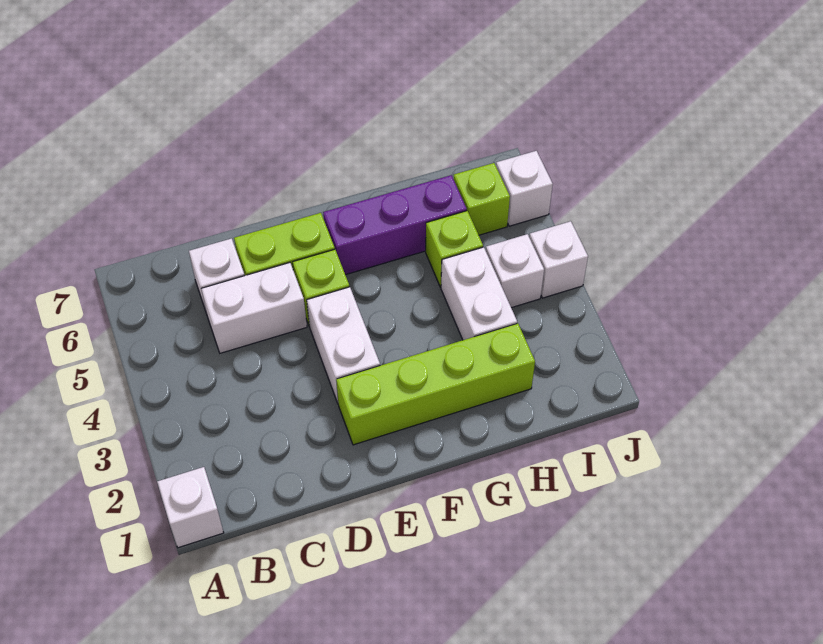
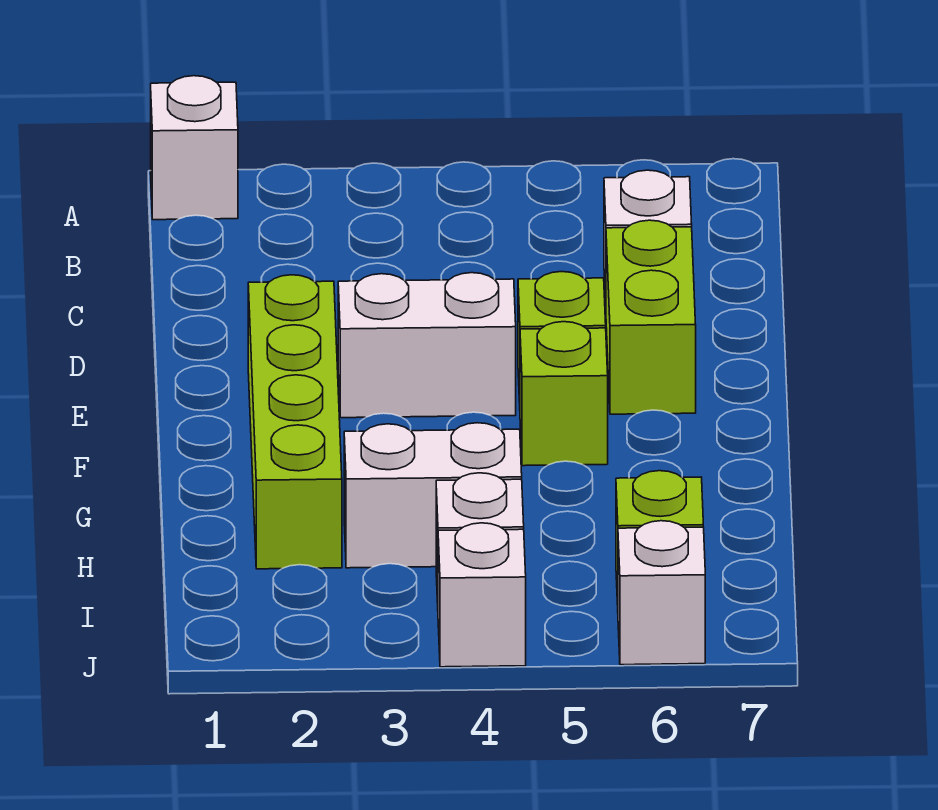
white 1x2 brick [201,263,307,353] -> none
purple 1x3 brick [323,175,467,275] -> none
lime 1x1 brick [426,211,483,287] -> lime 1x1 brick moved to [520,322,608,466]

